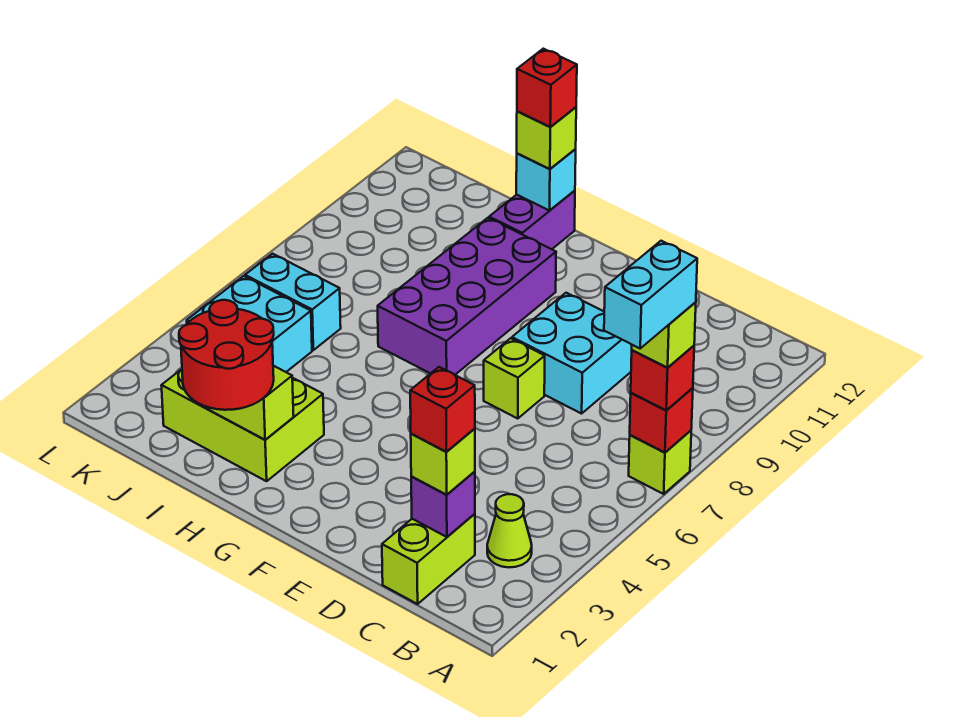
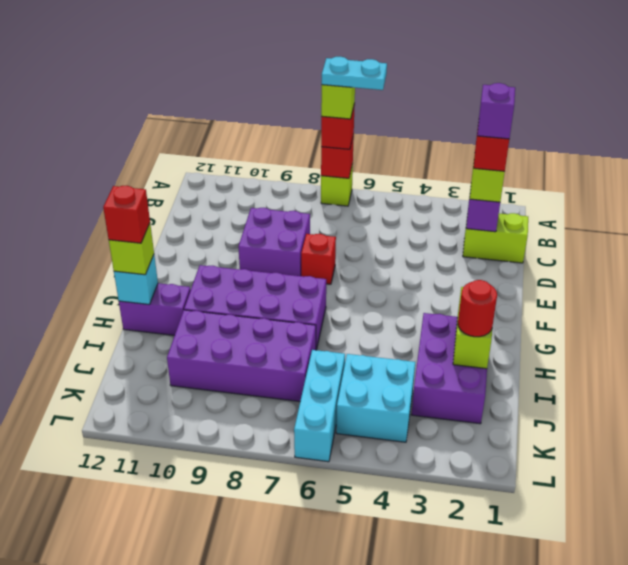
cyan 1x2 brick [604,241,697,348] -> cyan 1x2 plate [322,57,387,90]
lime 1x1 cone [487,494,532,567] -> none
none -> purple 1x1 brick [477,83,515,139]
cyan 2x2 brick [512,293,632,414] -> purple 2x2 brick [238,208,310,276]
lime 1x1 brick [484,338,545,419] -> red 1x1 brick [301,234,336,284]
red 2x2 round brick [179,300,274,410] -> red 1x1 round brick [458,280,497,337]
lime 2x3 brick [161,369,324,481] -> purple 2x3 brick [412,313,487,424]
none -> purple 2x4 brick [167,310,316,402]
cyan 1x2 brick [245,254,341,350] -> cyan 1x3 brick [294,350,345,462]

